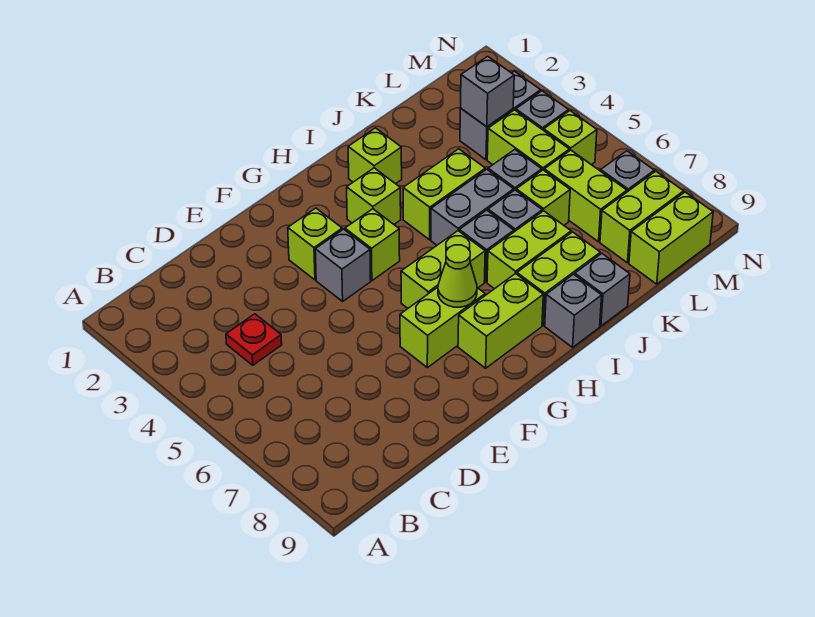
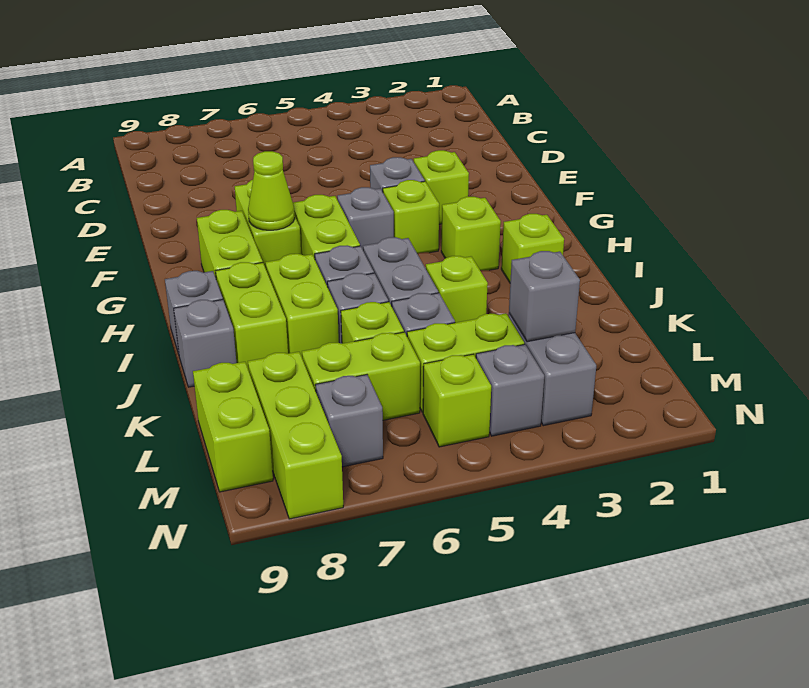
red 1x1 plate [226,314,282,365] -> none
none -> grey 1x1 brick [337,187,394,249]
lime 1x2 brick [403,149,485,240] -> lime 1x1 brick [426,256,488,323]
lime 1x2 brick [600,171,684,263] -> lime 1x3 brick [248,352,343,519]

